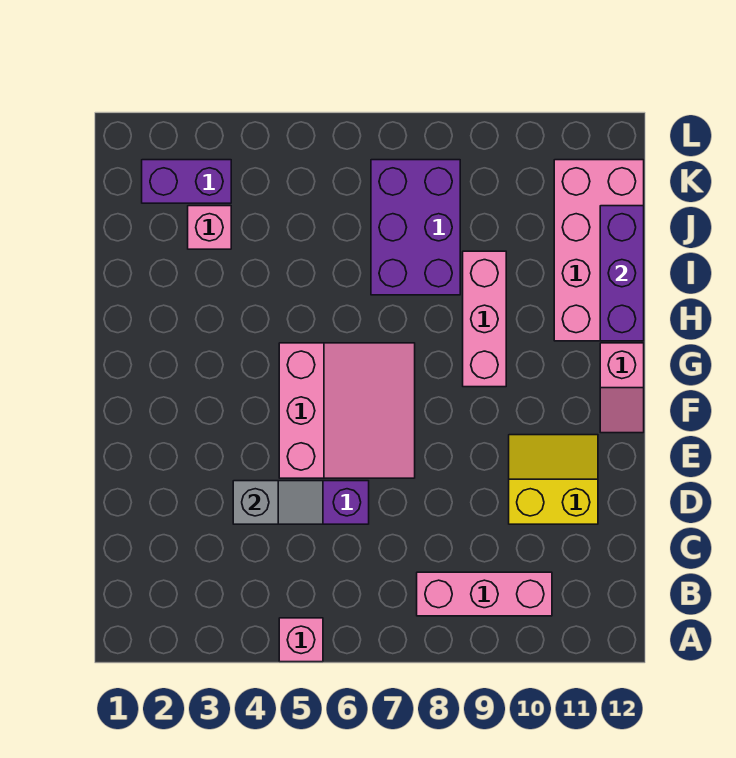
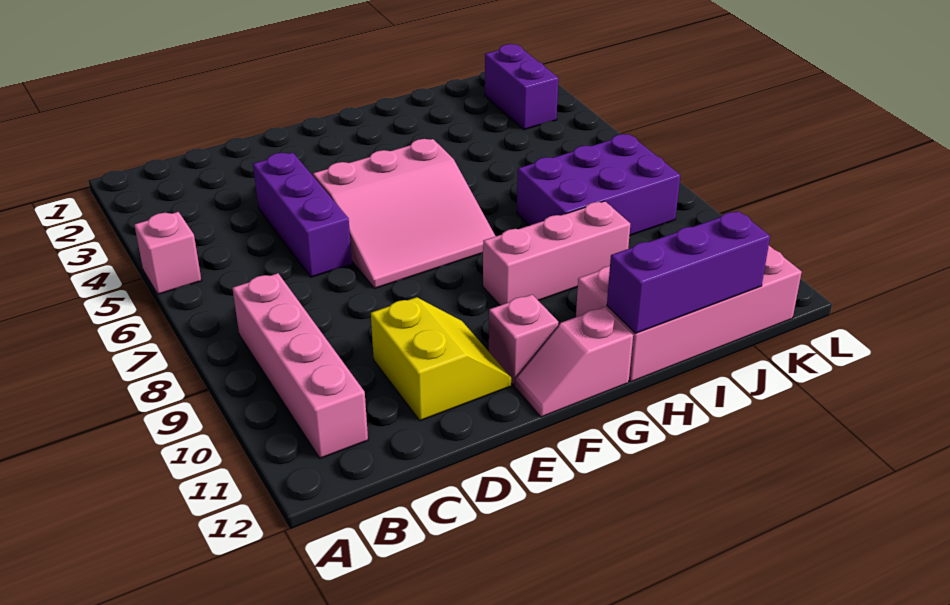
pink 1x3 brick [417,572,552,616] -> pink 1x4 brick [232,273,368,458]
grey 1x2 slope [233,481,323,524] -> none
pink 1x1 brick [188,206,231,249] -> pink 1x1 brick moved to [489,295,558,385]

